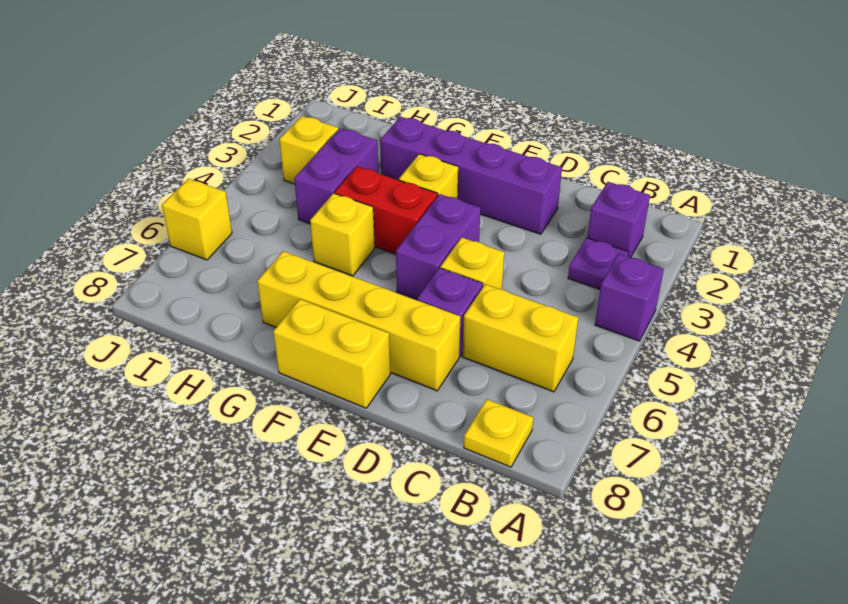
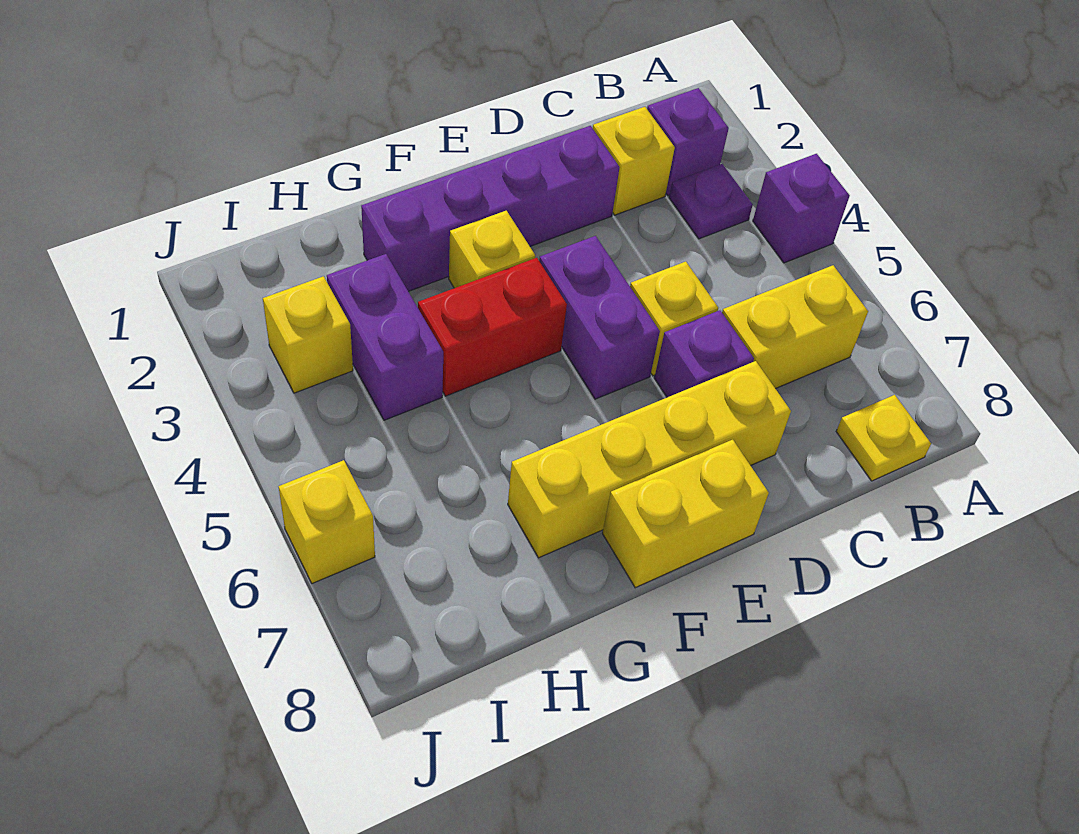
yellow 1x1 brick [310,193,375,276] -> yellow 1x1 brick moved to [593,107,675,215]

